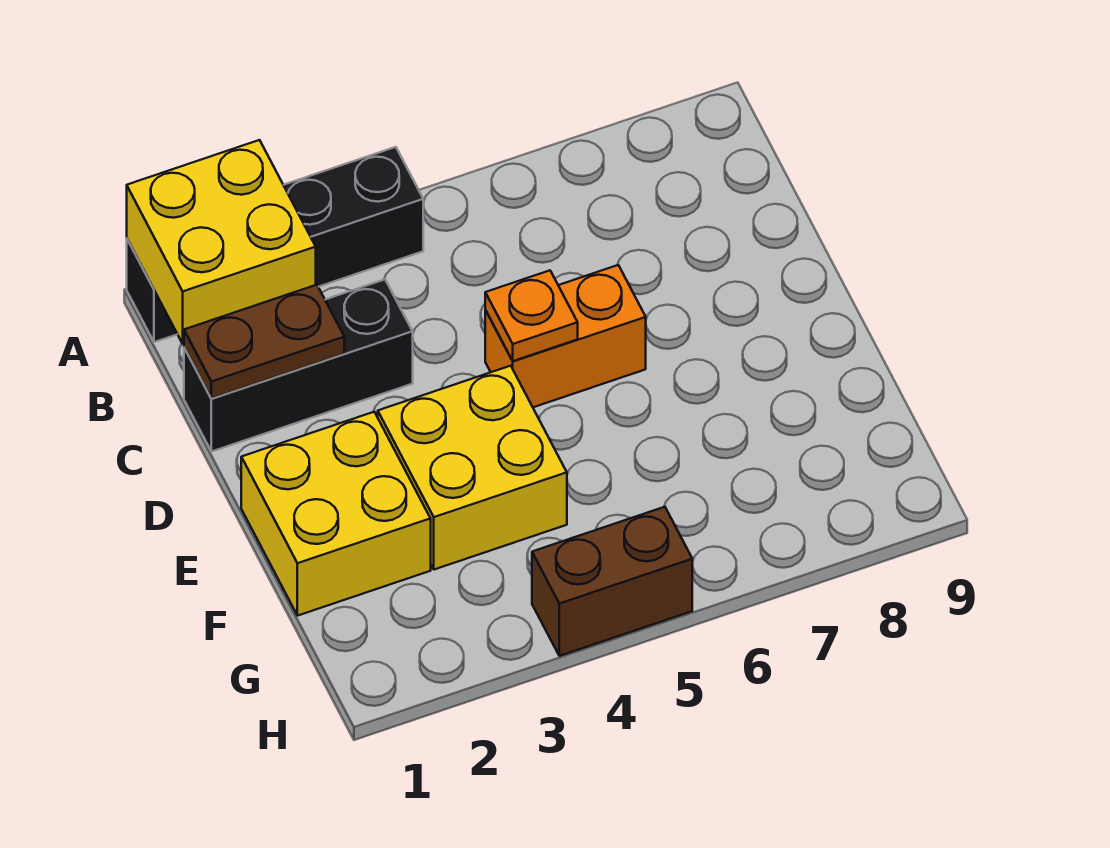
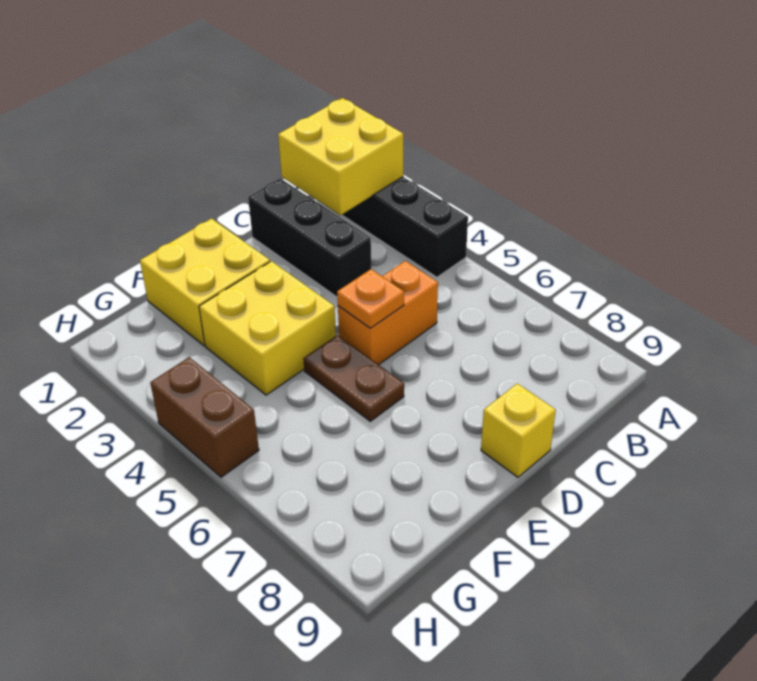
brown 1x2 plate [184,285,344,399] -> brown 1x2 plate moved to [303,335,404,421]
orange 1x2 brick [485,265,646,407] -> orange 1x2 brick turned to [338,261,438,365]
none -> yellow 1x1 brick [481,383,556,477]

